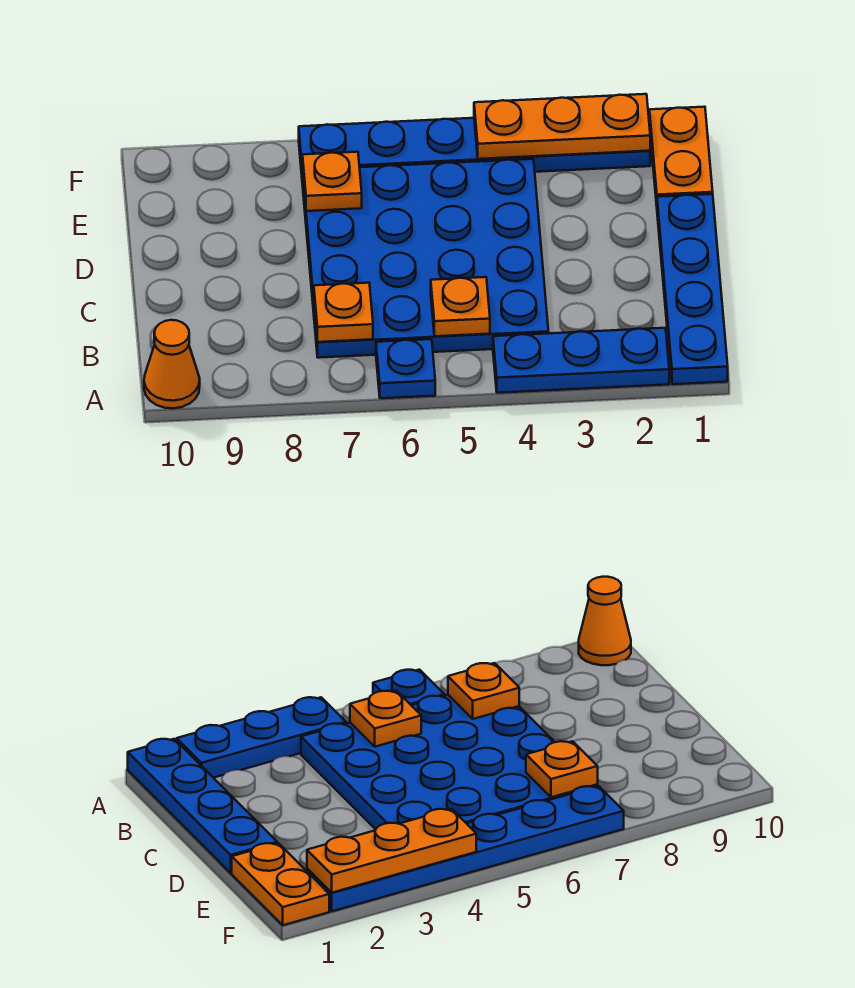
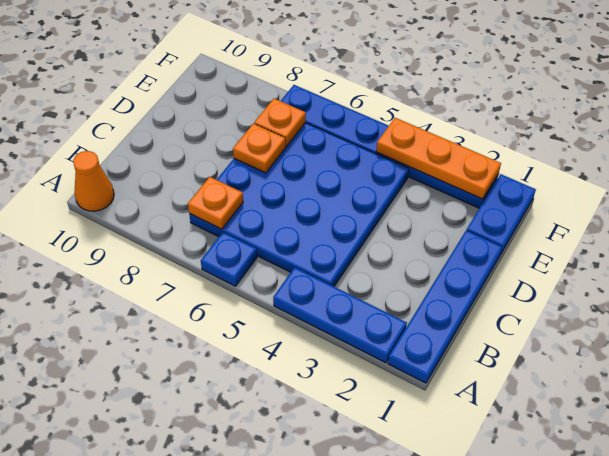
orange 1x1 plate [431,277,490,336] -> orange 1x1 plate moved to [233,124,286,173]
orange 1x2 plate [649,107,713,205] -> blue 1x2 plate [467,174,536,253]

